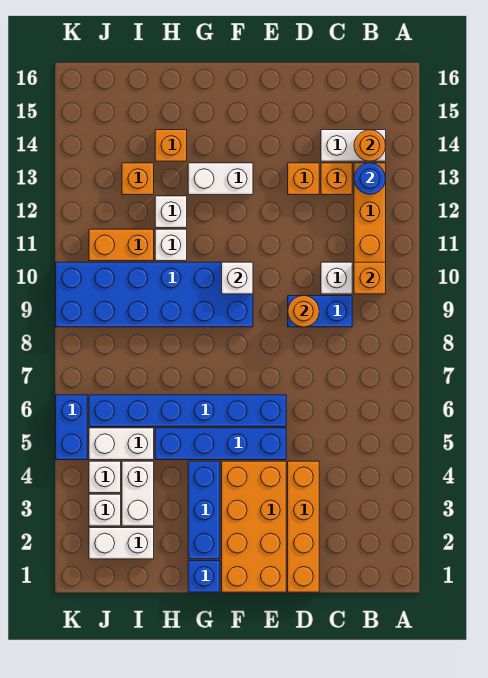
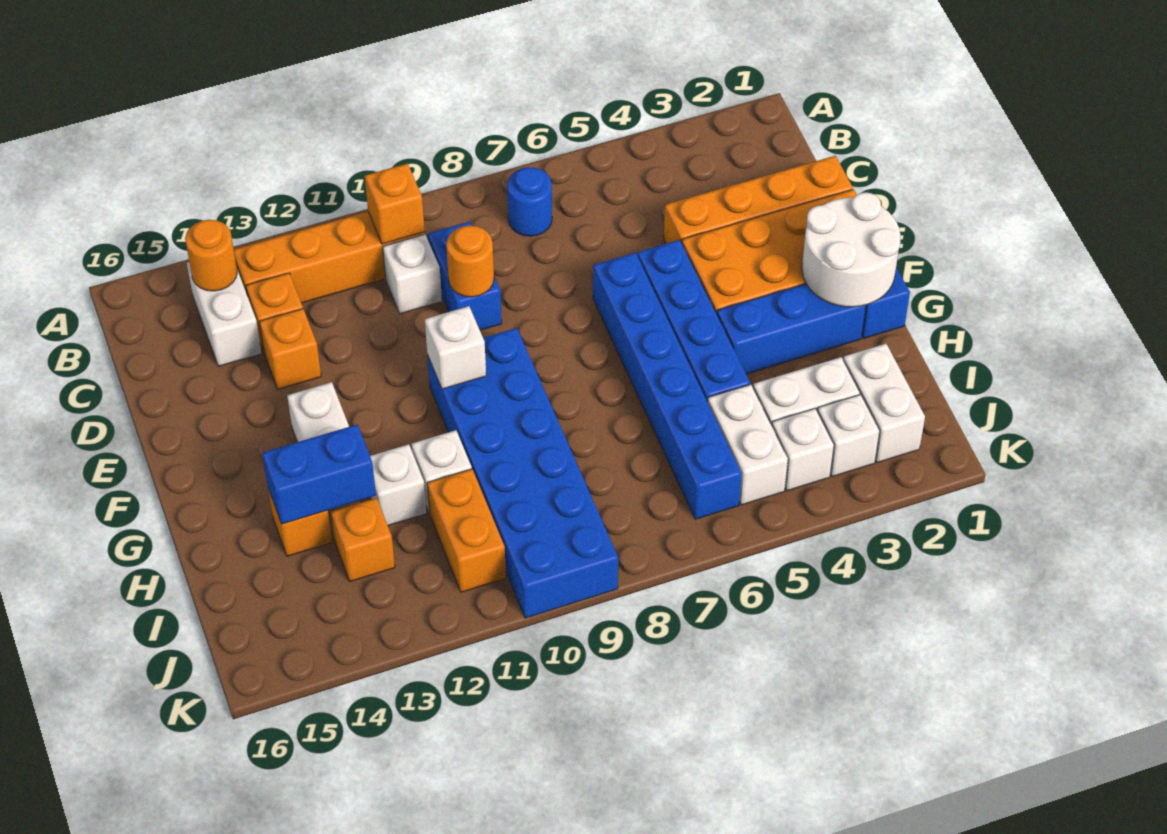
blue 1x1 round brick [354,163,386,194] -> blue 1x1 round brick moved to [507,167,552,236]
none -> white 2x2 round brick [802,192,900,307]
blue 1x2 brick [56,395,87,460] -> blue 1x2 brick moved to [262,425,376,524]

